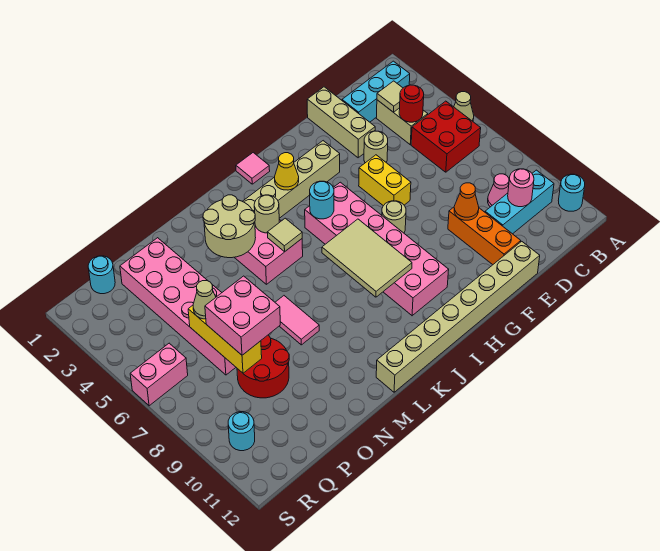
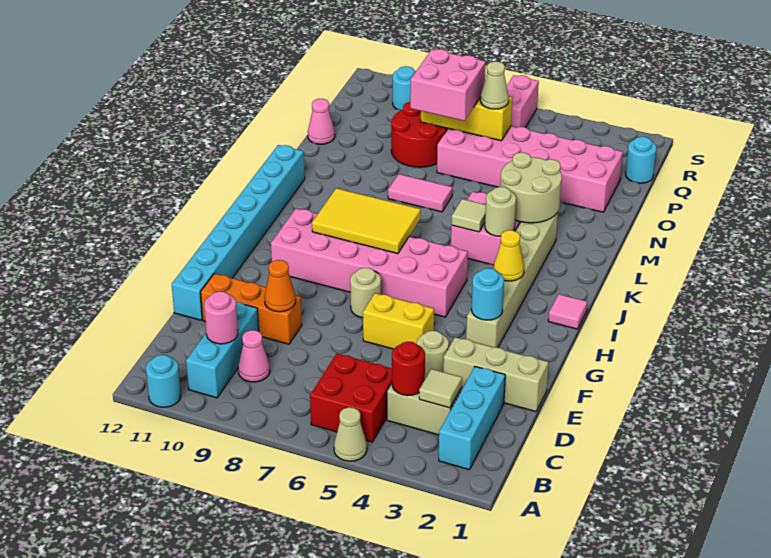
tan 1x8 brick [376,241,540,392] -> cyan 1x8 brick [172,145,305,320]
cyan 1x1 round brick [310,181,334,219] -> cyan 1x1 round brick moved to [471,268,504,320]
tan 2x3 tile [322,219,412,297] -> yellow 2x3 tile [312,188,421,254]
none -> pink 1x1 cone [308,99,335,144]

